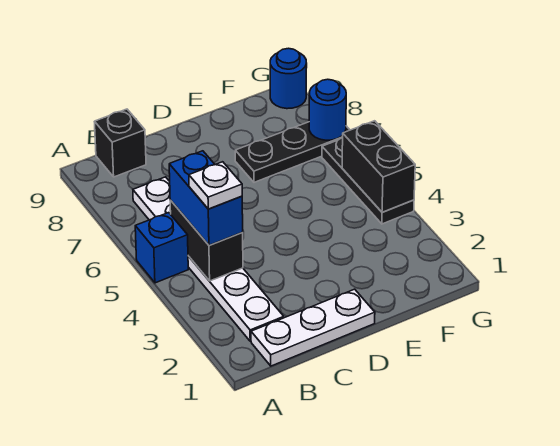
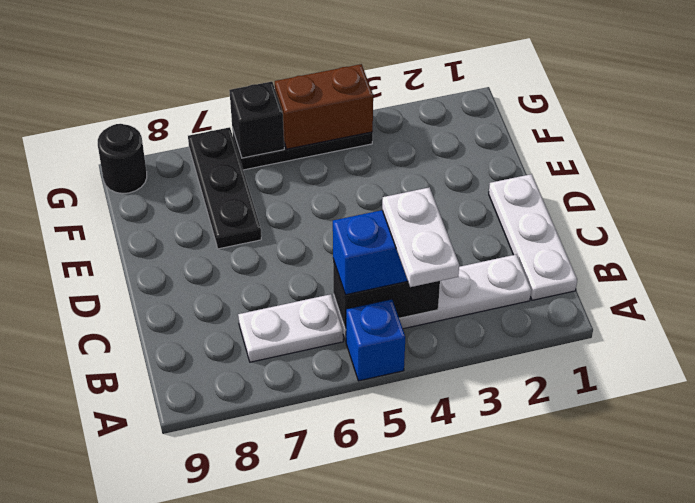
white 1x1 plate [189,162,242,209] -> white 1x2 plate [382,187,459,287]
black 1x1 brick [95,109,146,177] -> black 1x1 brick moved to [229,82,284,158]
black 1x2 brick [342,121,415,212] -> brown 1x2 brick [275,64,373,149]
blue 1x1 round brick [309,79,346,140] -> none
blue 1x1 round brick [270,48,307,109] -> black 1x1 round brick [98,124,147,194]

